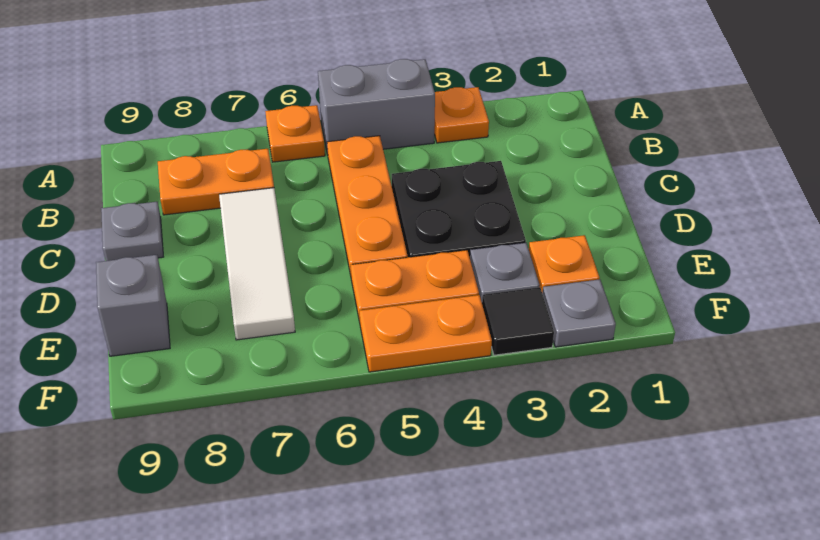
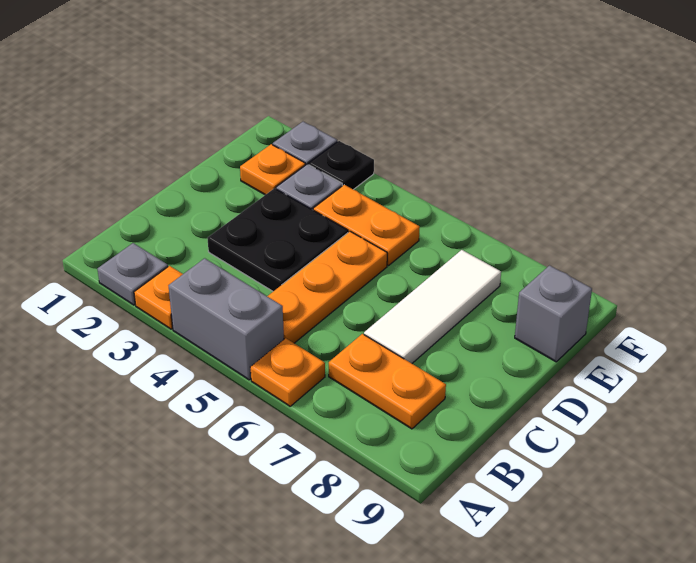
grey 1x1 plate [101,202,163,261] -> grey 1x1 plate moved to [97,243,168,305]
black 1x1 tile [482,287,554,355] -> black 1x1 plate [309,141,374,190]
orange 1x2 plate [360,295,492,372] -> none

